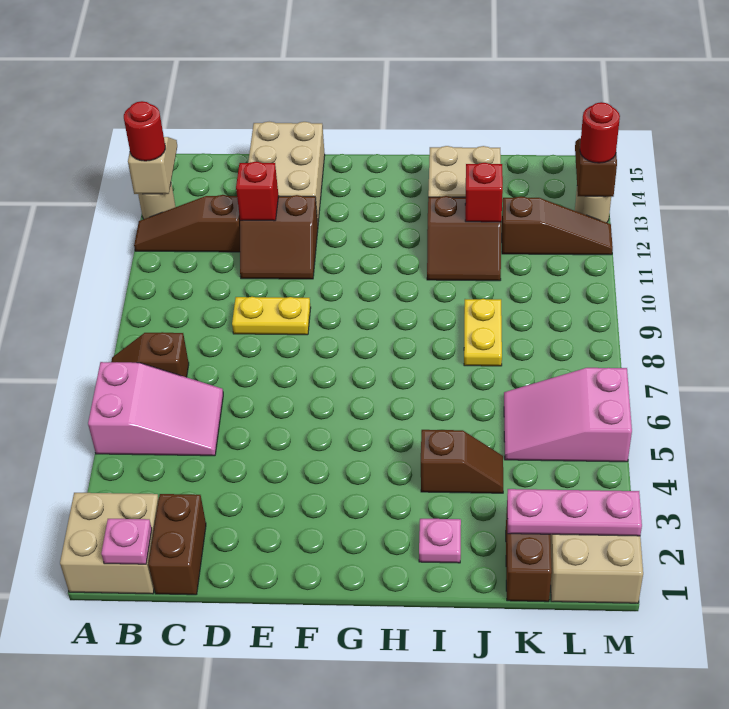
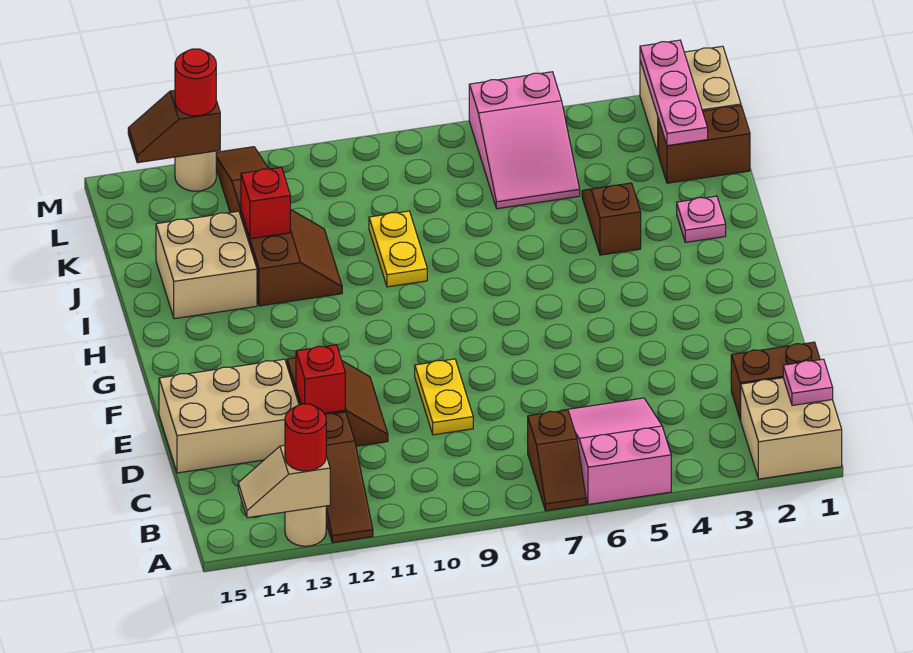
yellow 1x2 plate [464,299,502,366] -> yellow 1x2 plate turned to [369,211,427,287]

